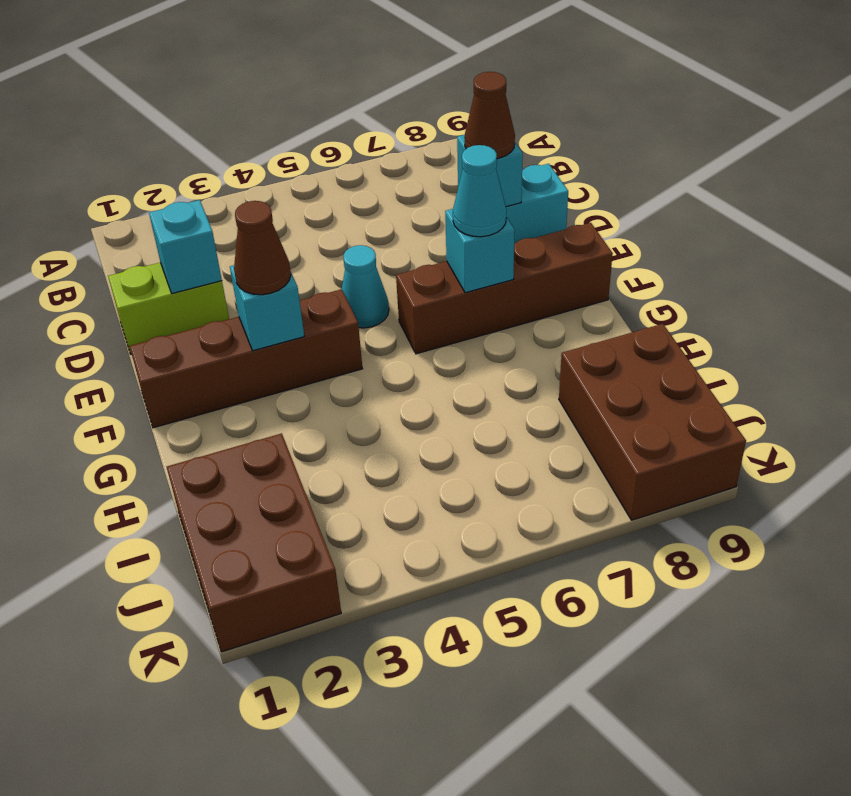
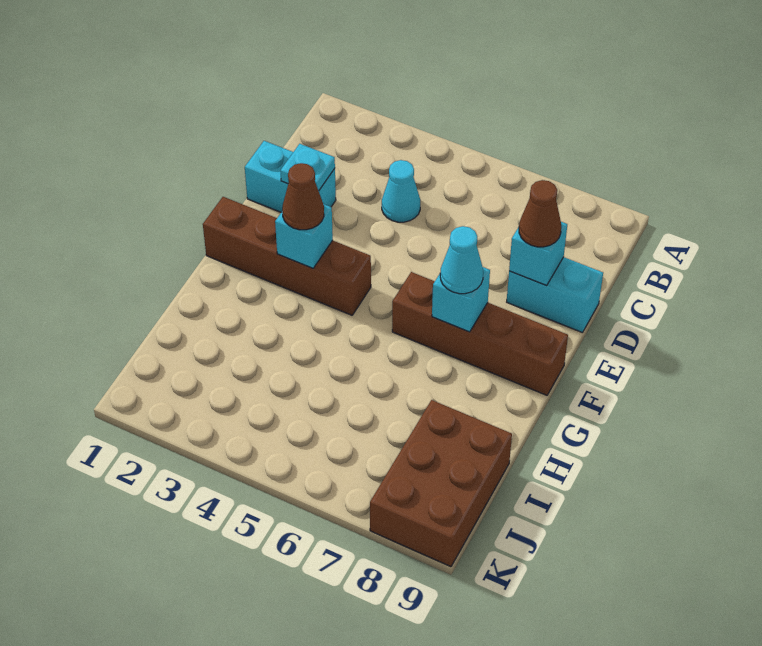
lime 1x2 brick [108,263,229,354] -> cyan 1x2 brick [245,141,336,212]
cyan 1x1 brick [149,200,222,294] -> cyan 1x1 plate [280,144,335,191]
cyan 1x1 cone [342,245,389,328] -> cyan 1x1 cone moved to [382,160,420,222]
brown 2x3 brick [167,433,341,652] -> none

